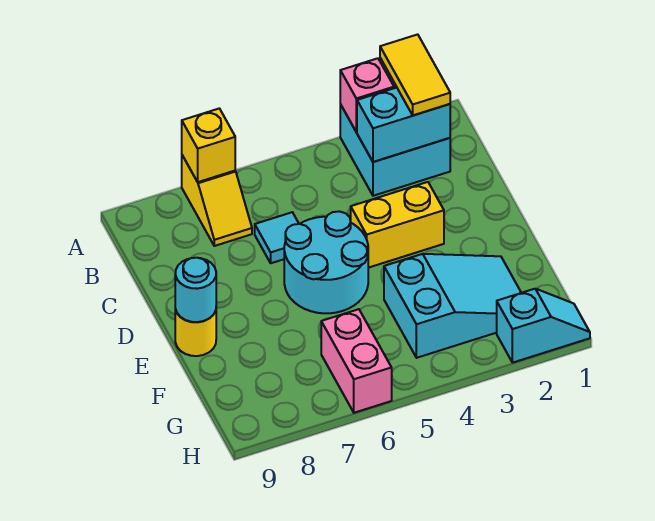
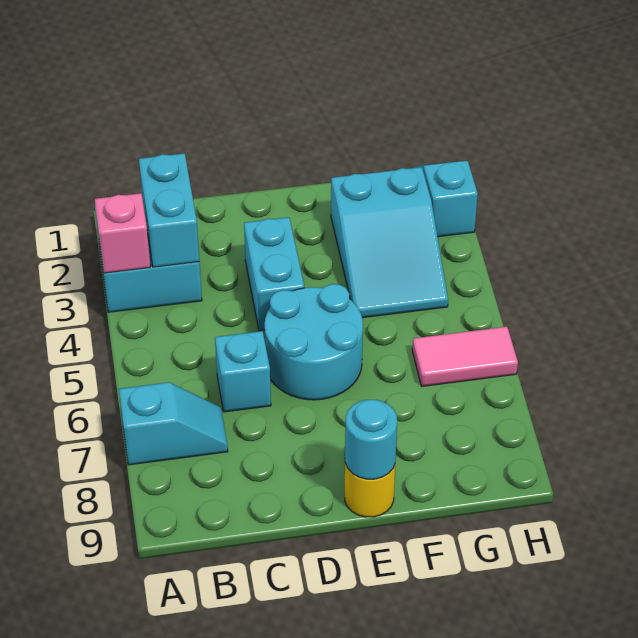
yellow 1x2 tile [380,34,450,115] -> none
yellow 1x2 slope [182,155,252,246] -> cyan 1x2 slope [119,382,228,465]
yellow 1x1 brick [182,109,235,182] -> none
cyan 1x1 tile [255,212,299,263] -> cyan 1x1 brick [215,331,271,412]
yellow 1x2 brick [351,182,444,268] -> cyan 1x2 brick [244,217,304,331]
cyan 2x3 slope [384,254,521,358] -> cyan 2x3 slope turned to [331,167,448,318]
pink 1x2 brick [321,309,392,413] -> pink 1x2 tile [412,327,518,386]

